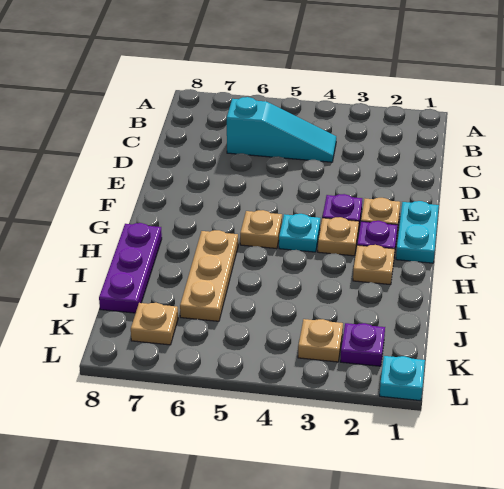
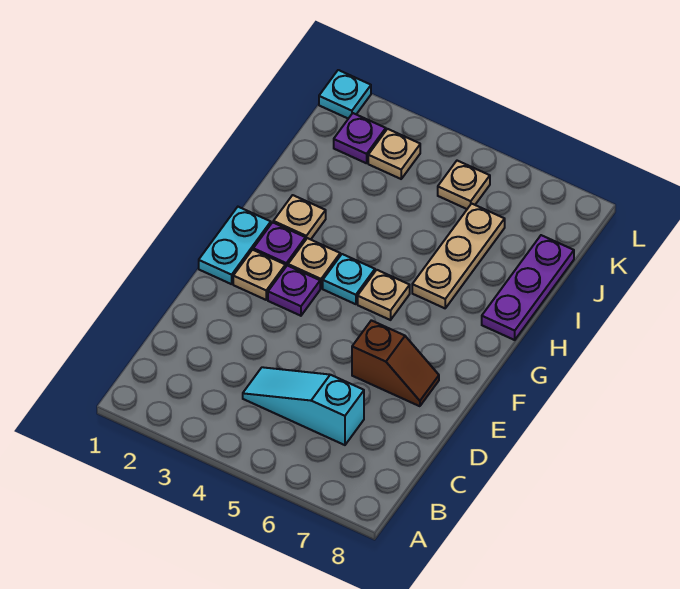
none -> brown 1x2 slope [352,320,439,406]
tan 1x1 plate [131,303,178,345] -> tan 1x1 plate moved to [438,161,490,209]

